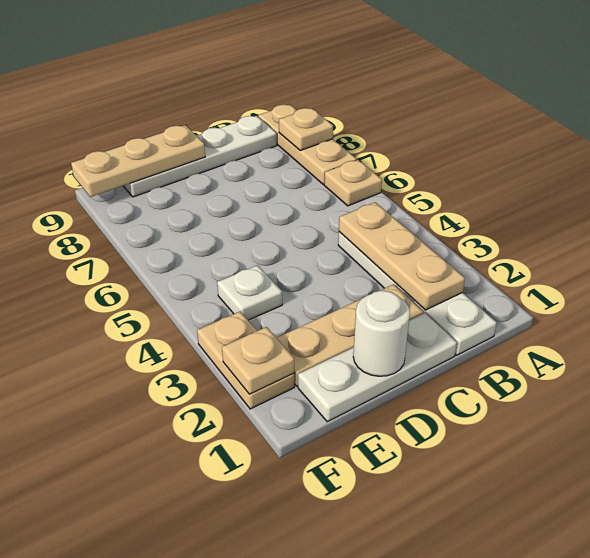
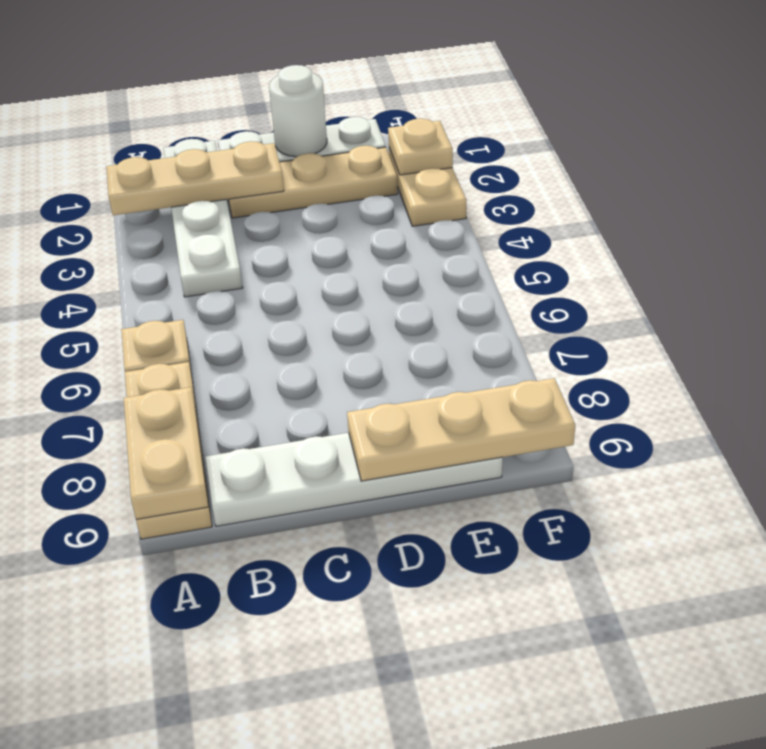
tan 1x1 plate [279,108,333,150] -> tan 1x2 plate [124,387,208,519]
tan 1x3 plate [339,202,465,310] -> tan 1x3 plate turned to [106,141,284,215]
white 1x1 plate [217,265,282,320] -> none

